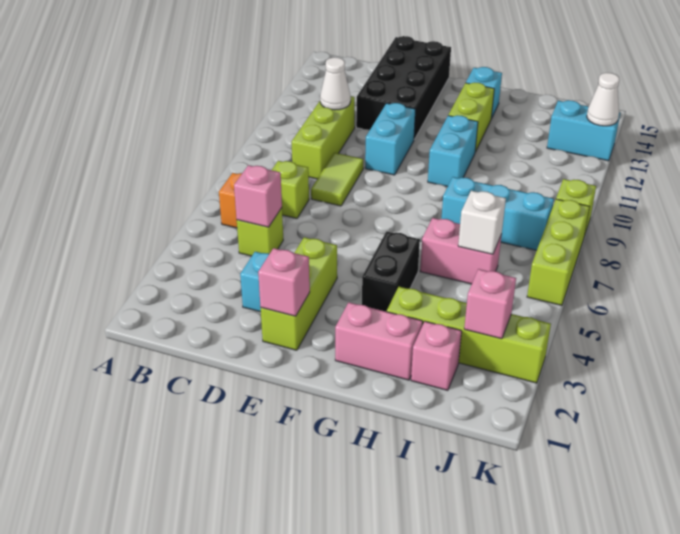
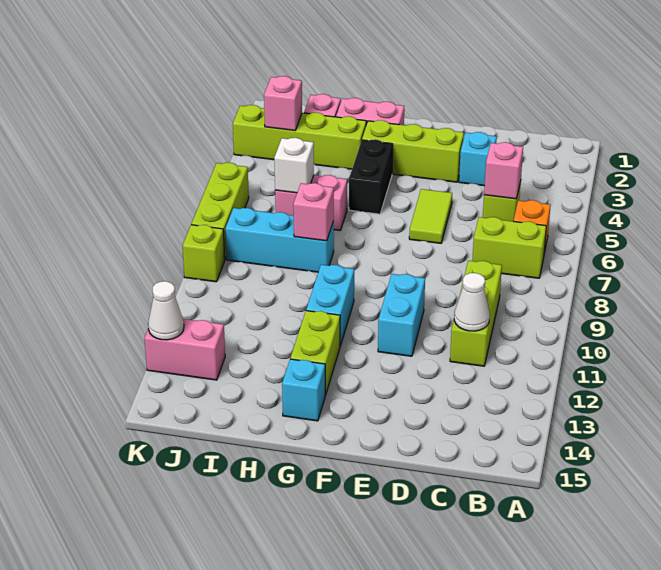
lime 1x1 brick [272,161,309,218] -> lime 1x2 brick [472,217,546,278]
lime 1x2 tile [311,153,363,206] -> lime 1x2 tile moved to [409,189,452,243]
black 2x4 brick [356,36,451,139] -> none
lime 1x3 brick [261,237,337,350] -> lime 1x3 brick turned to [362,120,464,182]
pink 1x1 brick [258,248,310,316] -> pink 1x1 brick moved to [293,183,334,241]
cyan 1x2 brick [547,100,620,161] -> pink 1x2 brick [145,319,225,380]

